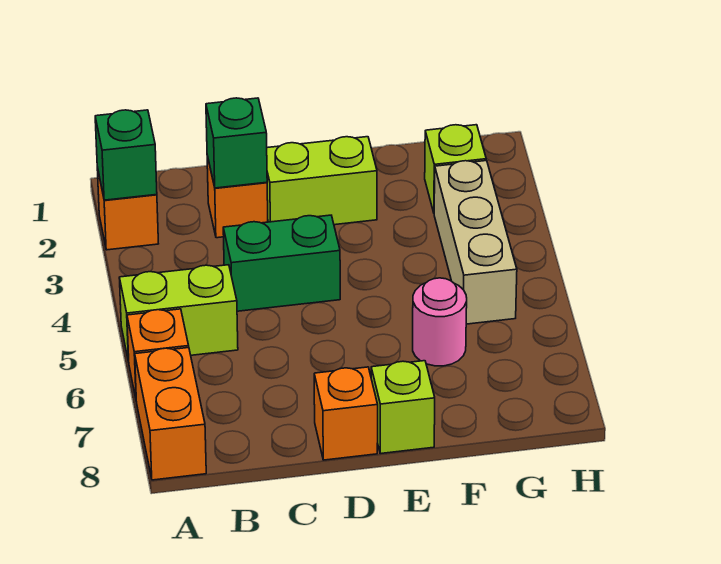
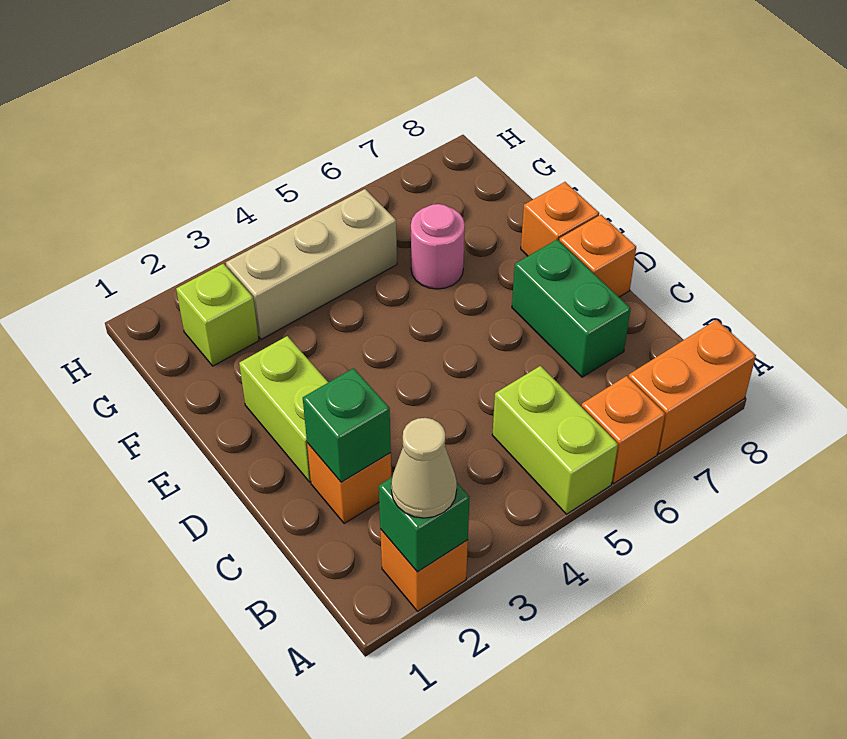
none -> tan 1x1 cone [391,418,457,518]
green 1x2 brick [223,215,340,311] -> green 1x2 brick moved to [512,239,631,377]
lime 1x1 brick [371,361,435,454] -> orange 1x1 brick [521,182,599,256]

